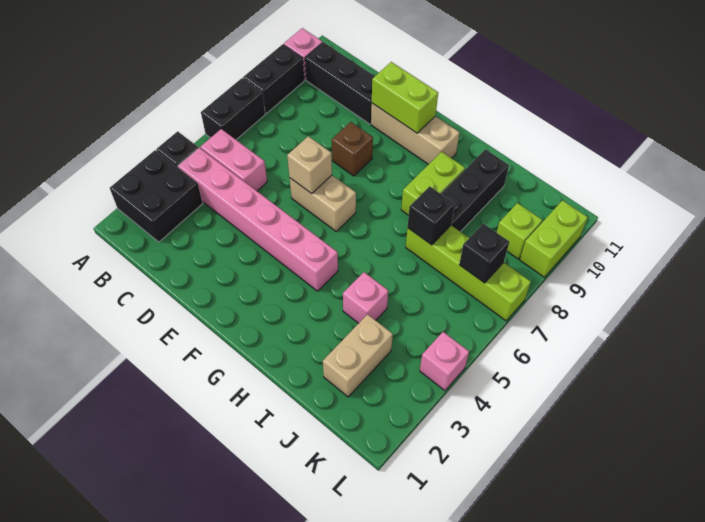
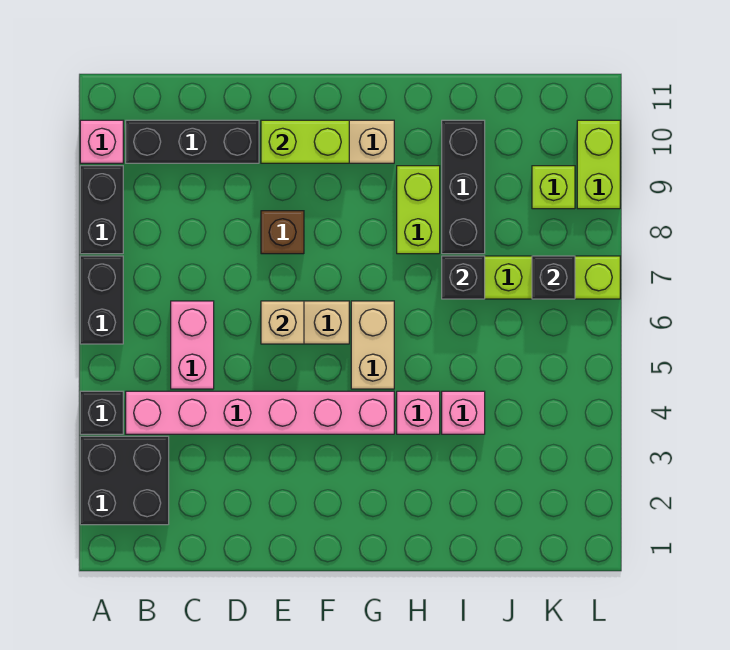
pink 1x2 brick [200,129,267,191] -> pink 1x2 brick turned to [171,301,214,389]
tan 1x2 brick [323,314,393,397] -> tan 1x2 brick moved to [351,301,394,389]
pink 1x1 brick [420,332,469,391] -> pink 1x1 brick moved to [397,391,440,434]

